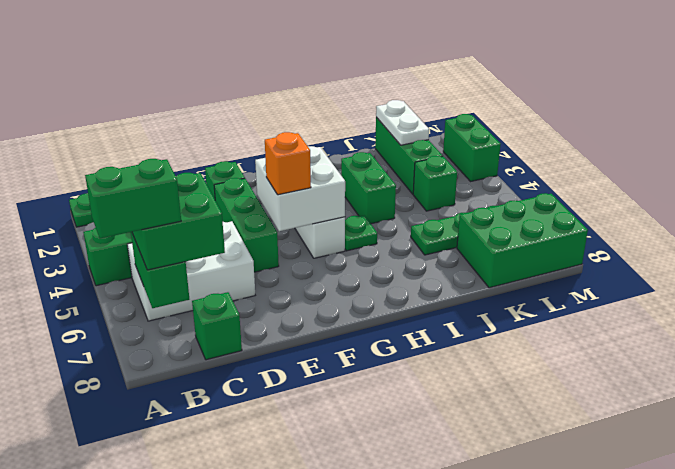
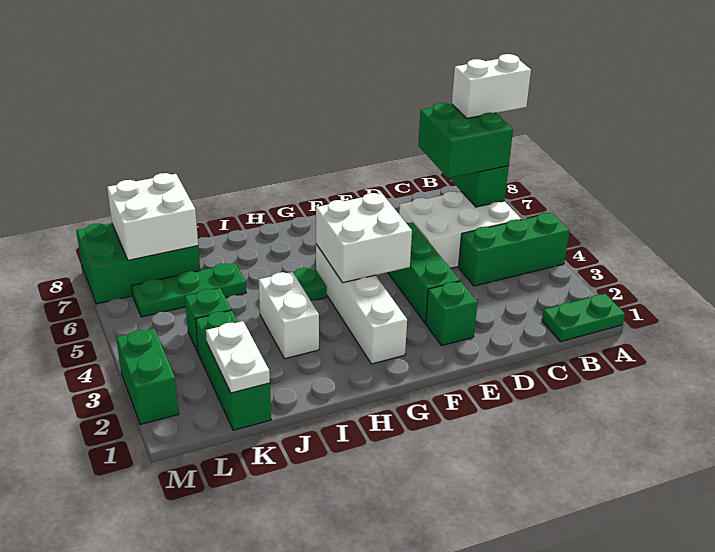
green 1x2 brick [85,159,181,238] -> white 1x2 brick [452,54,531,118]
green 1x1 brick [192,292,242,360] -> none
orange 1x1 brick [265,132,311,195] -> none
green 1x2 brick [341,152,396,224] -> white 1x2 brick [259,272,319,359]
none -> white 2x2 brick [107,173,198,260]

